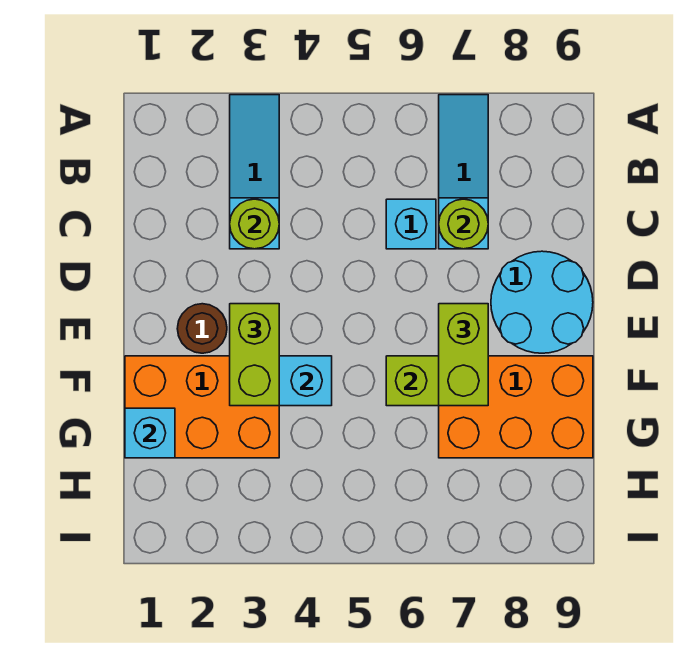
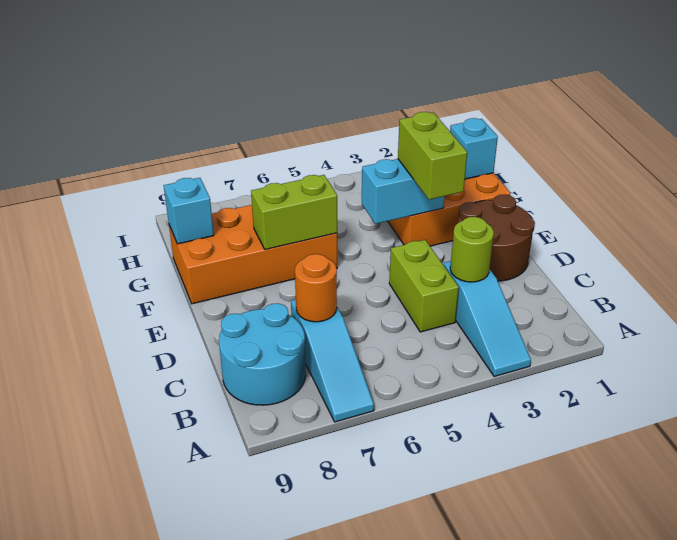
cyan 1x1 brick [386,199,436,249] -> cyan 1x1 brick moved to [164,178,214,244]
lime 1x1 round brick [439,199,488,249] -> orange 1x1 round brick [295,254,337,322]
cyan 2x2 round brick [491,251,593,353] -> cyan 2x2 round brick moved to [219,303,306,405]
brown 1x1 round brick [177,304,227,353] -> brown 2x2 round brick [458,194,535,281]
lime 1x2 brick [439,304,488,406] -> lime 1x2 brick moved to [389,240,459,332]
orange 2x3 brick [439,356,593,458] -> orange 2x4 brick [169,205,337,304]

